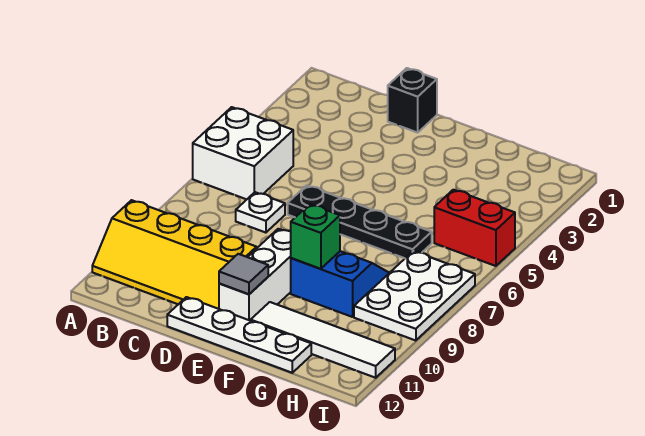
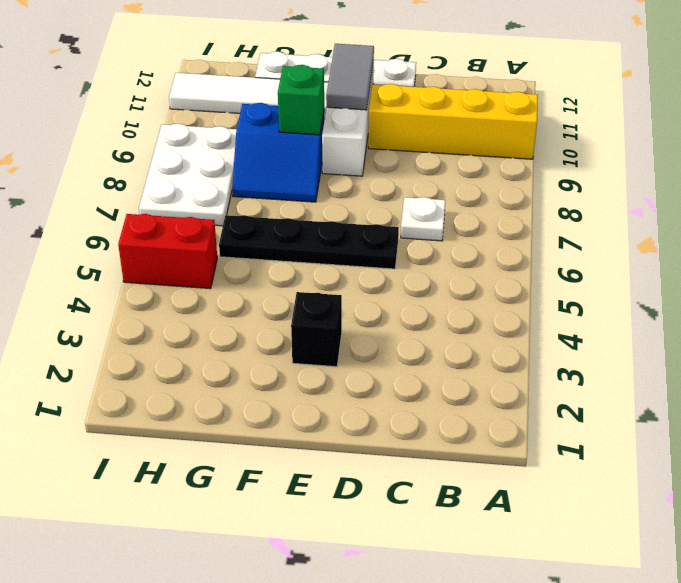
white 2x2 brick [193,107,293,200] -> none
black 1x1 brick [388,68,437,133] -> black 1x1 brick moved to [291,292,342,367]
grey 1x1 tile [219,254,268,294] -> grey 1x2 tile [326,44,374,110]

